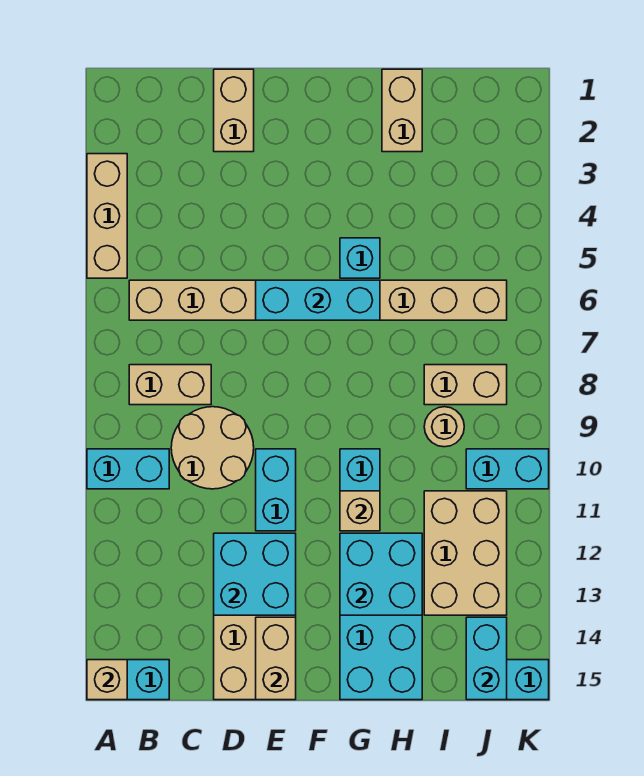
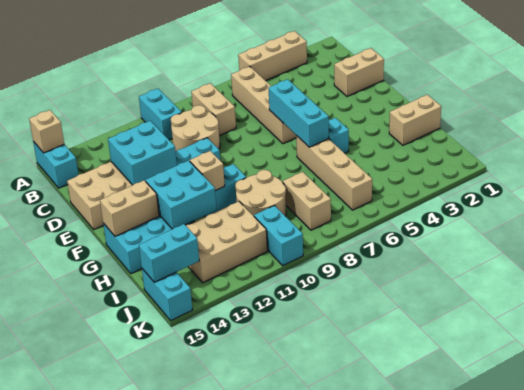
tan 1x2 brick [256,617,296,700] -> tan 1x2 brick moved to [100,180,159,236]
tan 1x1 round brick [424,407,464,447] -> tan 2x2 round brick [235,170,286,216]

